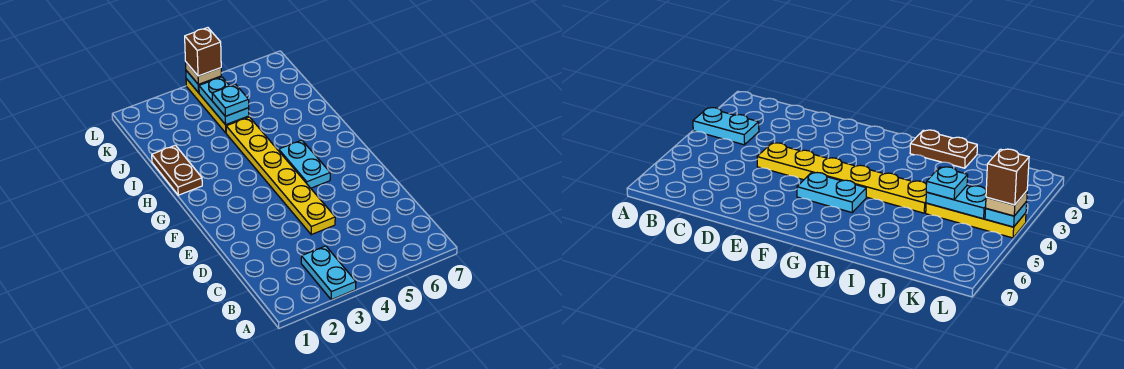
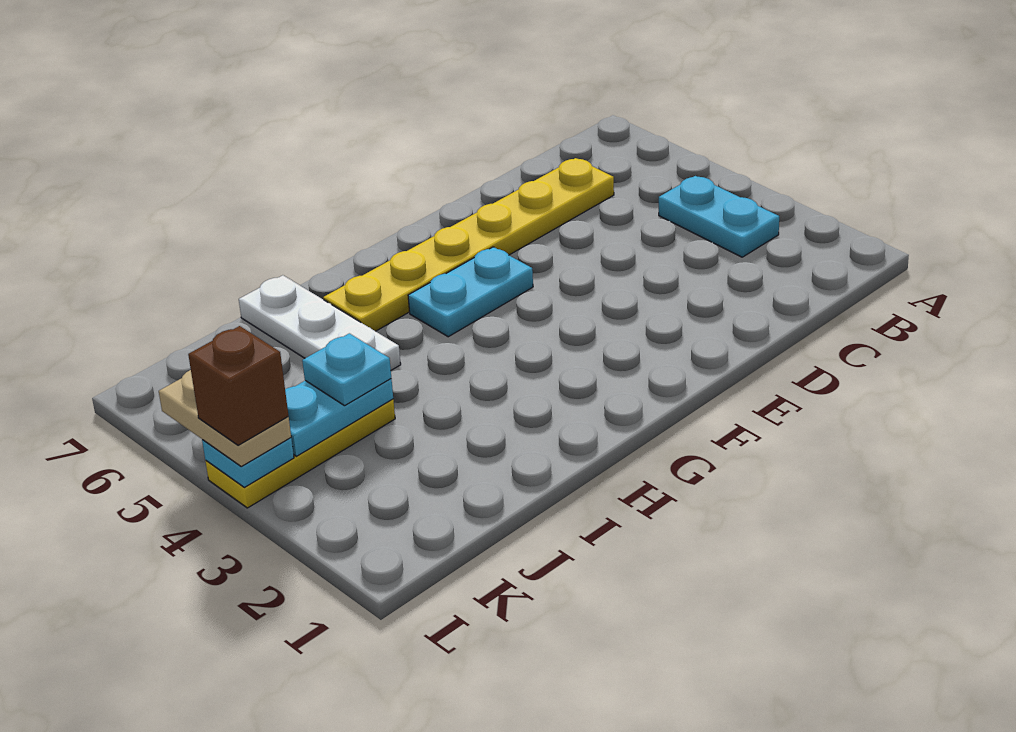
cyan 1x2 plate [301,246,356,300] -> cyan 1x2 plate turned to [659,176,779,257]
yellow 1x6 plate [226,117,335,235] -> yellow 1x6 plate moved to [323,158,614,331]
brown 1x2 plate [152,145,202,195] -> none
none -> white 1x3 plate [239,275,401,370]
tan 1x1 plate [186,62,221,84] -> tan 1x2 plate [159,370,291,466]

